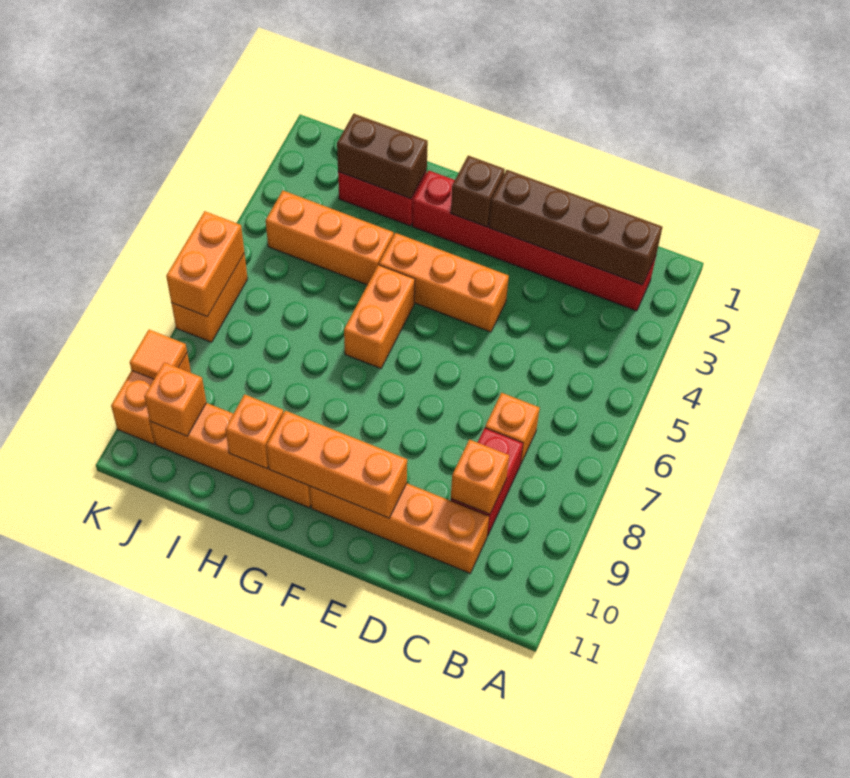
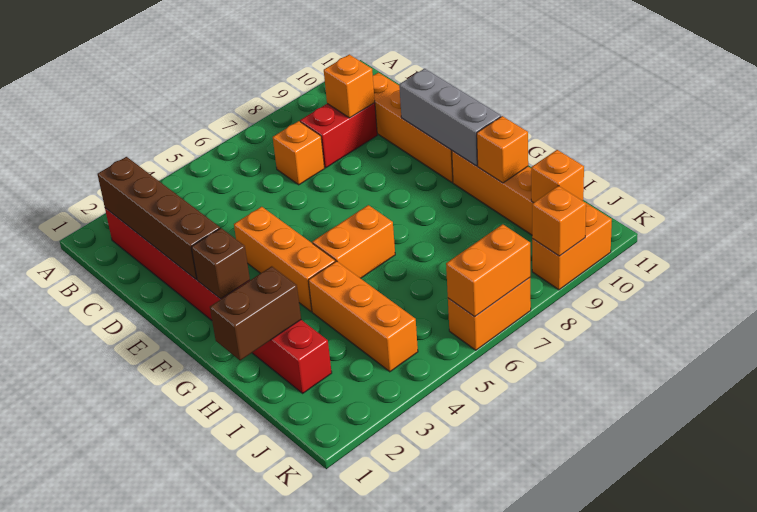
orange 1x3 brick [266,411,407,518] -> grey 1x3 brick [399,69,501,166]
brown 1x2 brick [337,114,428,199] -> brown 1x2 brick turned to [210,266,301,360]
orange 1x1 tile [130,330,187,379] -> orange 1x1 brick [532,186,586,256]

